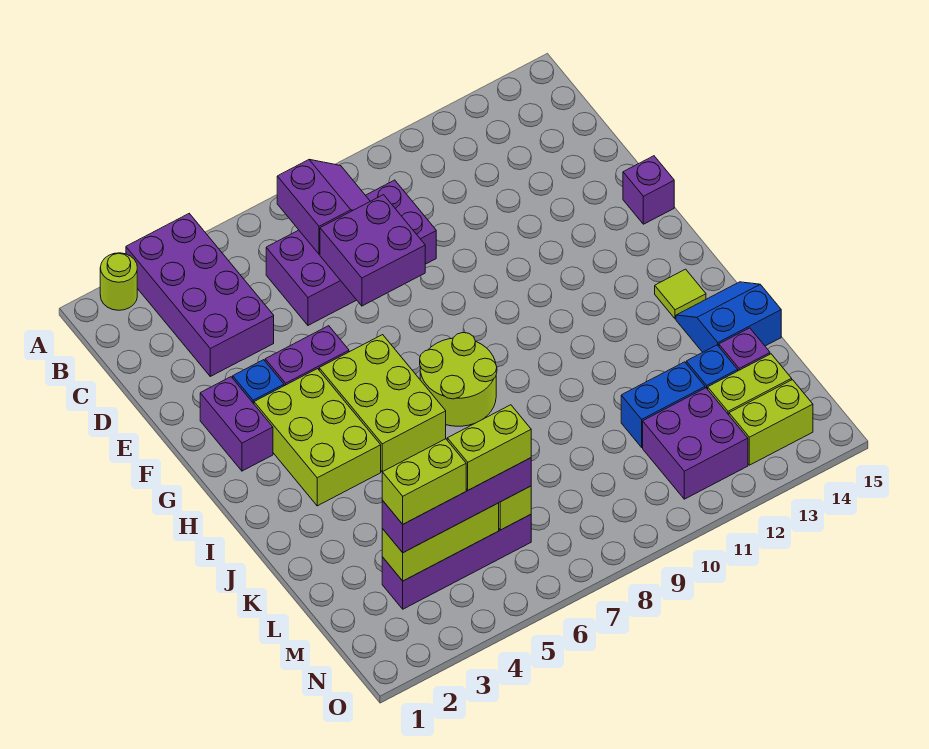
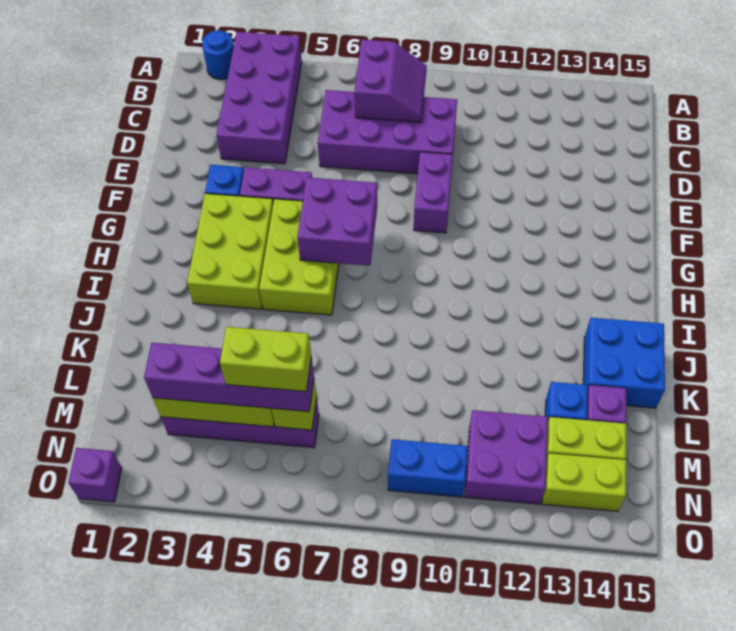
lime 1x1 round brick [100,253,137,310] -> blue 1x1 round brick [202,30,234,80]
purple 2x2 brick [320,195,425,306] -> purple 2x2 brick moved to [297,177,377,266]
purple 1x2 brick [200,377,273,471] -> purple 1x2 brick moved to [414,152,453,233]
purple 1x1 brick [623,156,674,224] -> purple 1x1 brick moved to [68,448,122,502]
lime 2x2 round brick [420,333,497,426] -> none
lime 1x1 tile [655,269,706,319] -> none
blue 2x2 slope [676,282,781,352] -> blue 2x2 brick [583,318,665,408]
blue 1x2 brick [621,362,705,447] -> blue 1x2 brick moved to [388,439,468,497]
lime 1x2 brick [382,439,466,524] -> none

